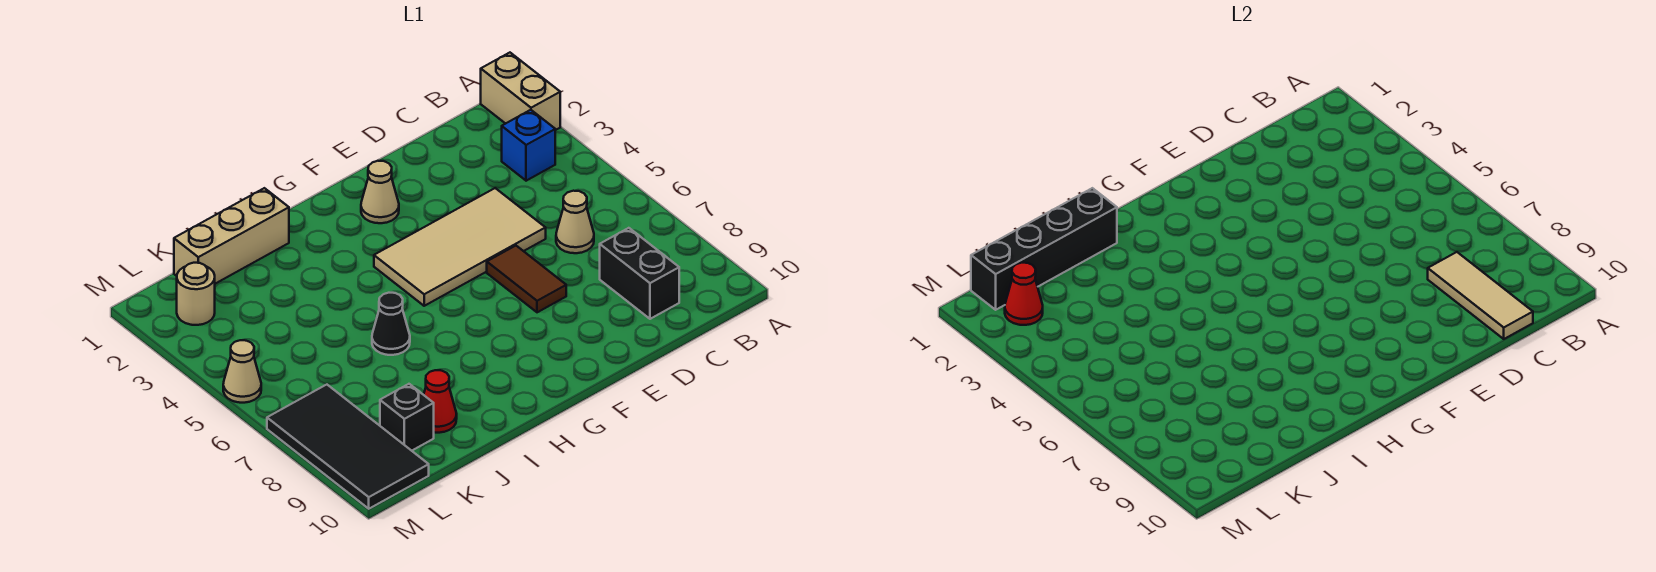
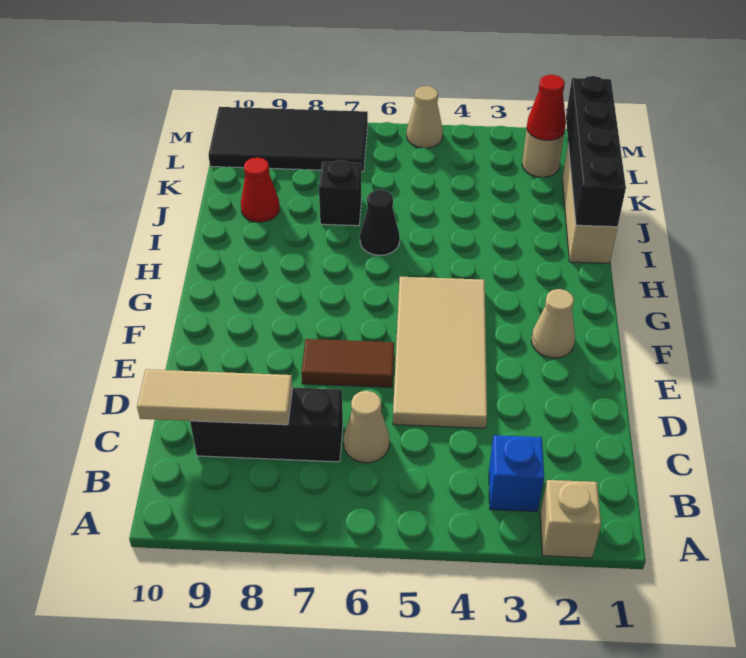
tan 1x2 brick [481,53,560,130] -> tan 1x1 brick [540,480,601,558]
black 1x2 brick [600,228,679,319] -> black 1x3 brick [190,387,343,462]
black 1x1 brick [380,384,434,451] -> black 1x1 brick moved to [319,160,361,226]

